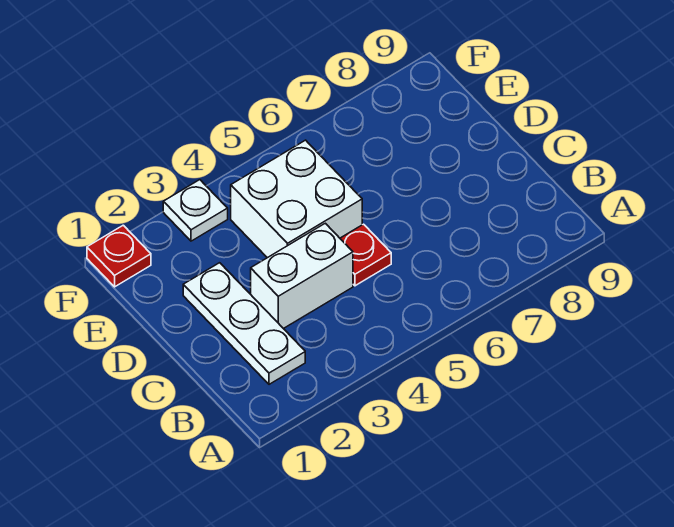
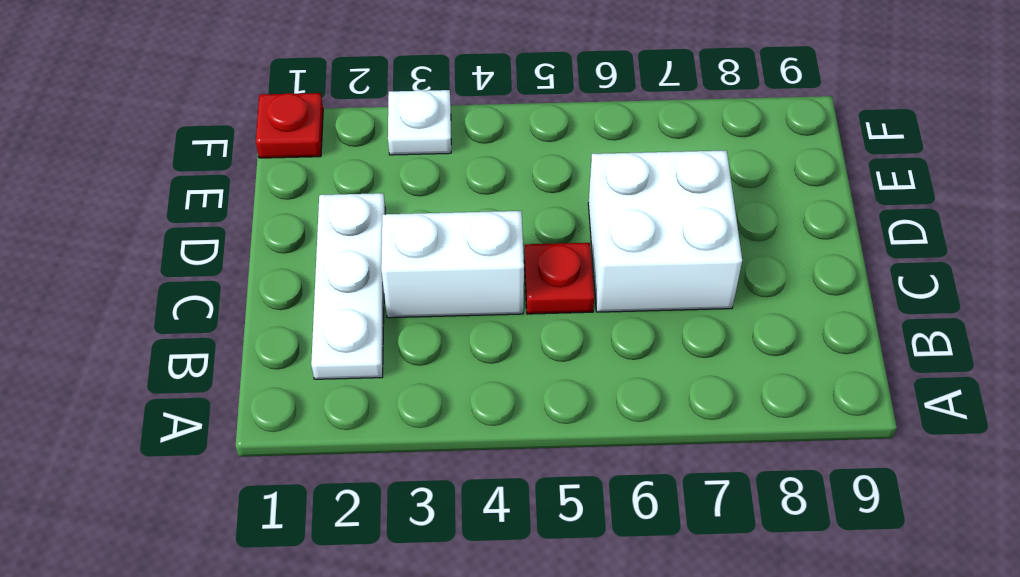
white 2x2 brick [231,140,362,258] -> white 2x2 brick moved to [588,150,742,312]

